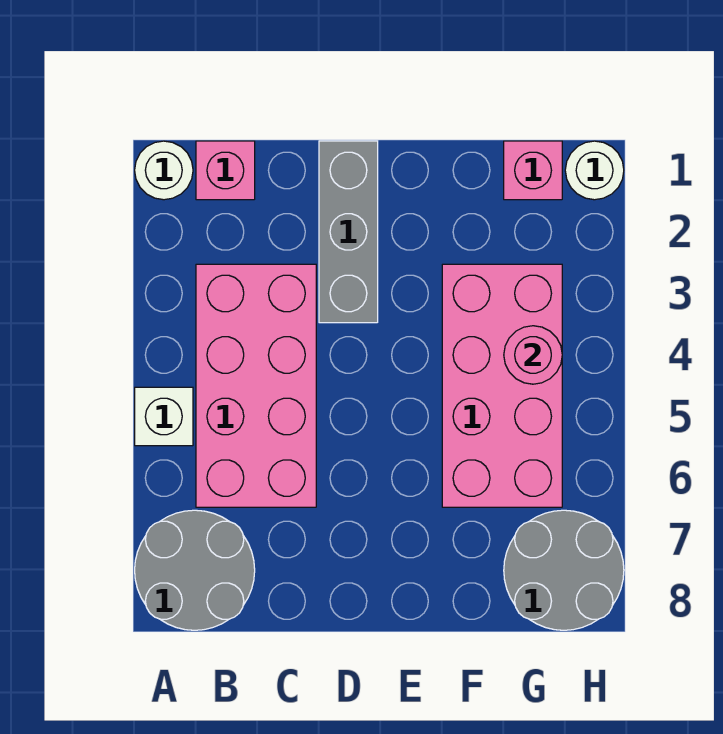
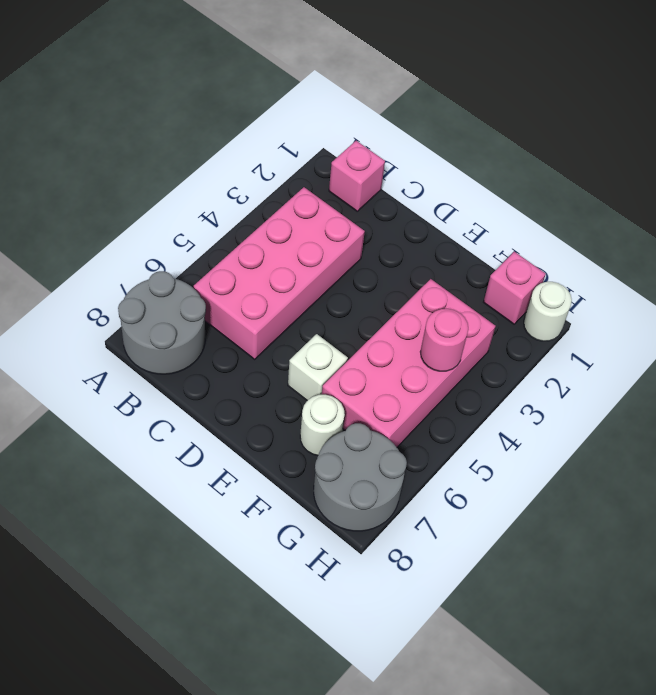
white 1x1 round brick [135,141,193,200] -> white 1x1 round brick moved to [300,395,345,456]
white 1x1 brick [135,387,193,446] -> white 1x1 brick moved to [288,334,348,400]
grey 1x3 brick [319,141,378,323] -> none

